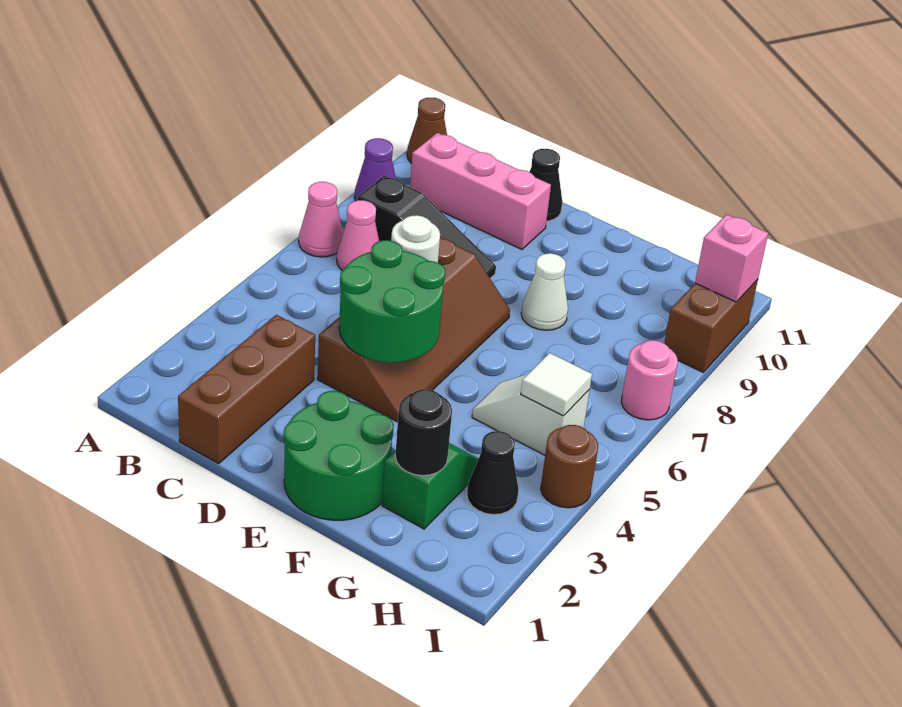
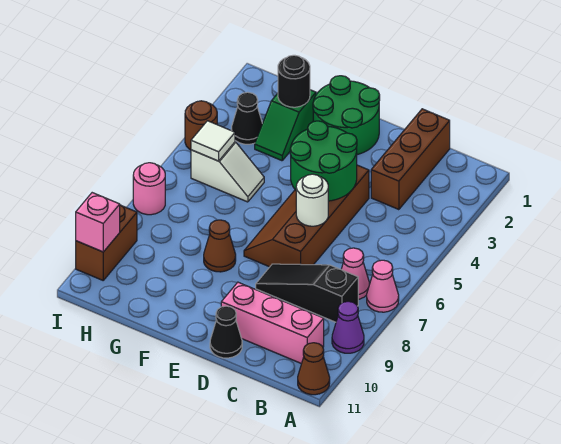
white 1x1 cone [521,253,568,330] -> brown 1x1 cone [204,220,236,272]

